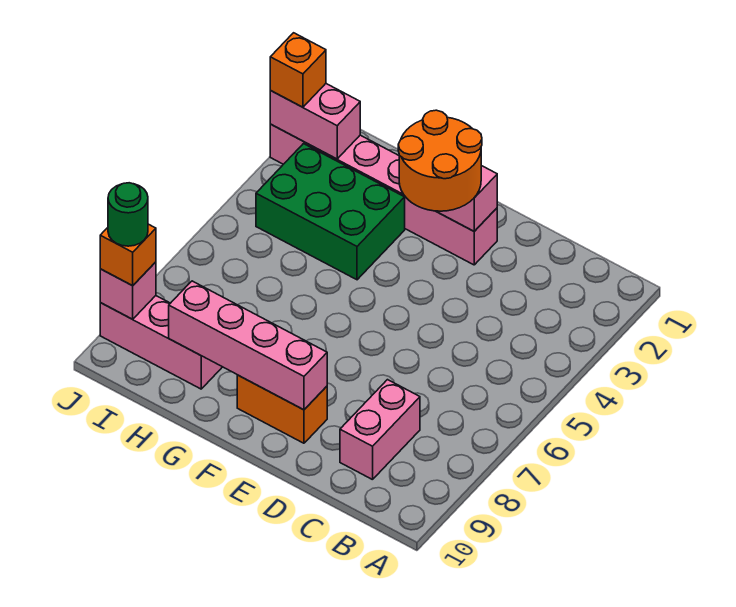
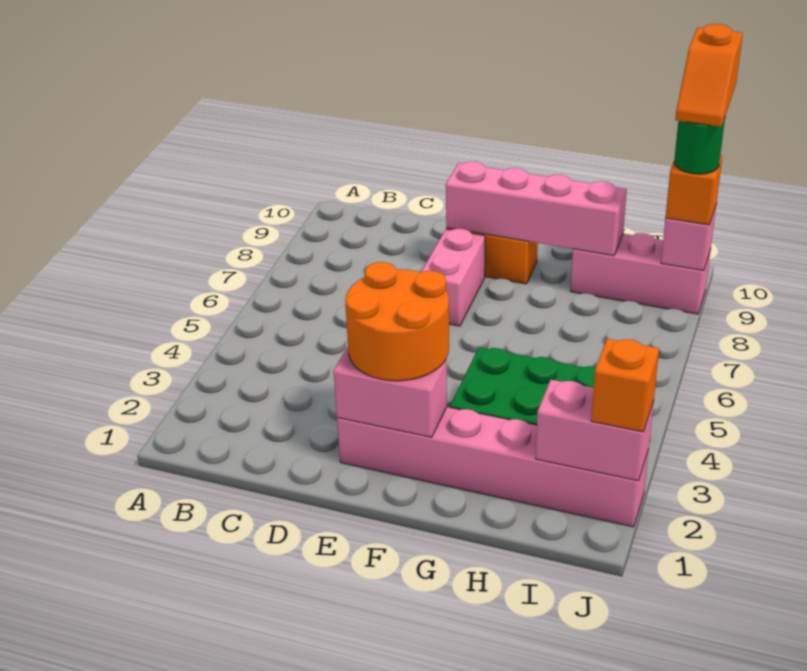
pink 1x2 brick [340,380,420,480] -> pink 1x2 brick moved to [421,229,485,326]
none -> orange 1x2 slope [675,24,743,127]

